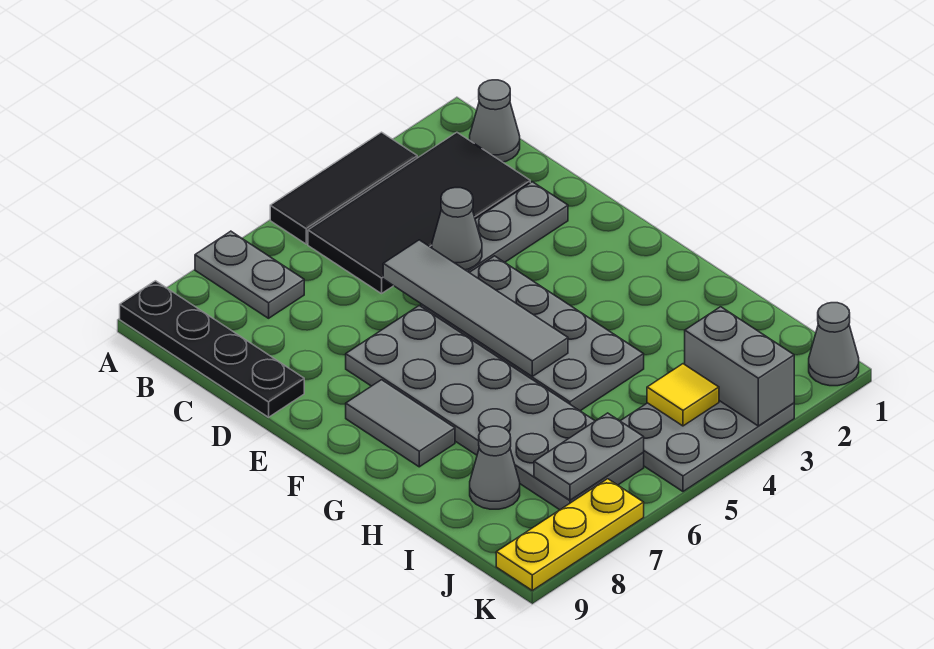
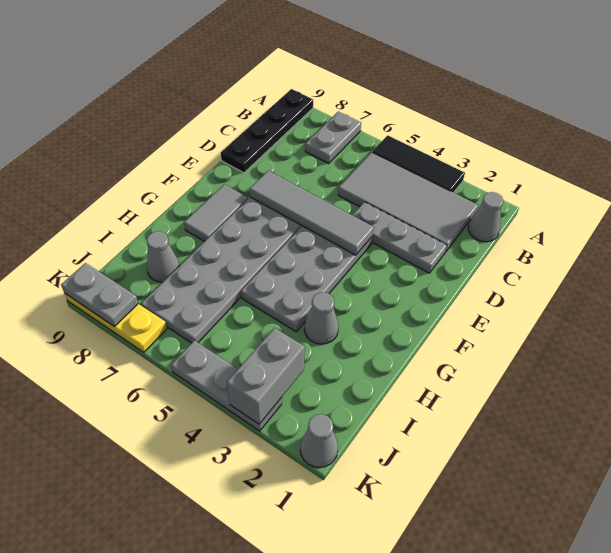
black 2x4 tile [308,132,530,294] -> grey 2x4 tile [338,152,478,252]
grey 1x1 cone [432,188,482,270] -> grey 1x1 cone moved to [304,292,339,344]
grey 1x4 tile [383,240,568,376] -> grey 1x4 tile turned to [250,171,374,255]
grey 2x3 plate [621,401,794,491] -> grey 1x3 plate [171,340,282,431]
yellow 1x1 tile [647,364,719,426] -> none
grey 1x2 plate [534,413,644,500] -> grey 1x2 plate moved to [61,263,138,326]

